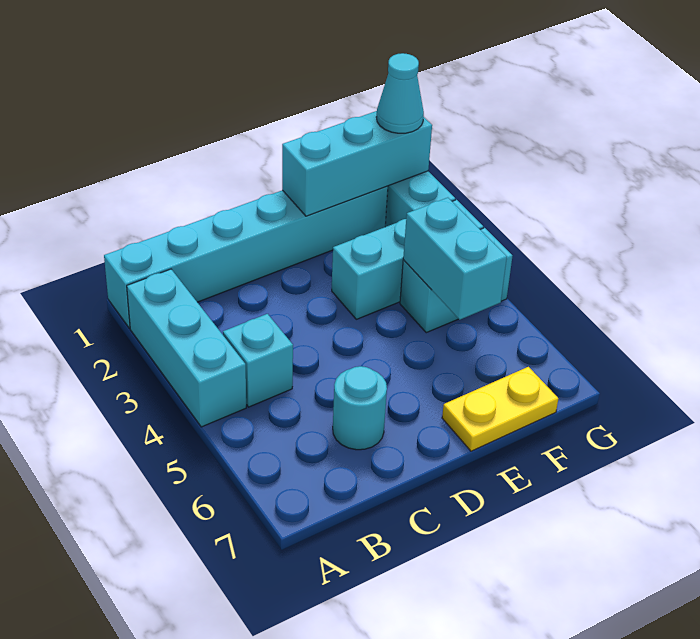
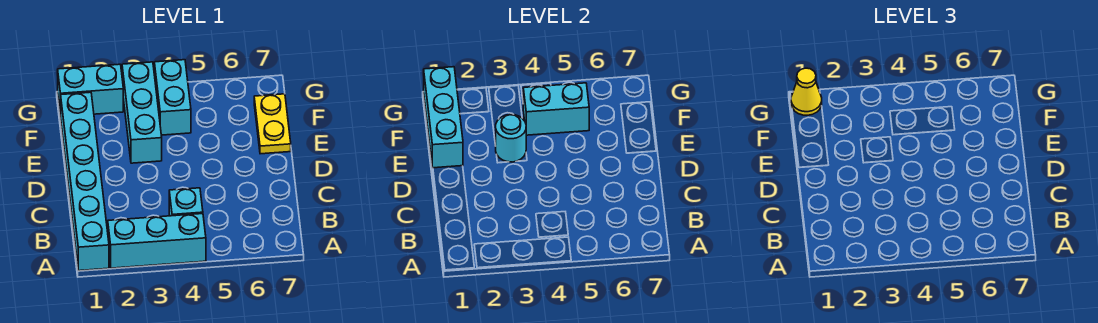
cyan 1x1 round brick [333,366,387,450] -> cyan 1x1 round brick moved to [496,114,526,162]
cyan 1x1 cone [376,53,424,133] -> yellow 1x1 cone [791,68,822,115]

